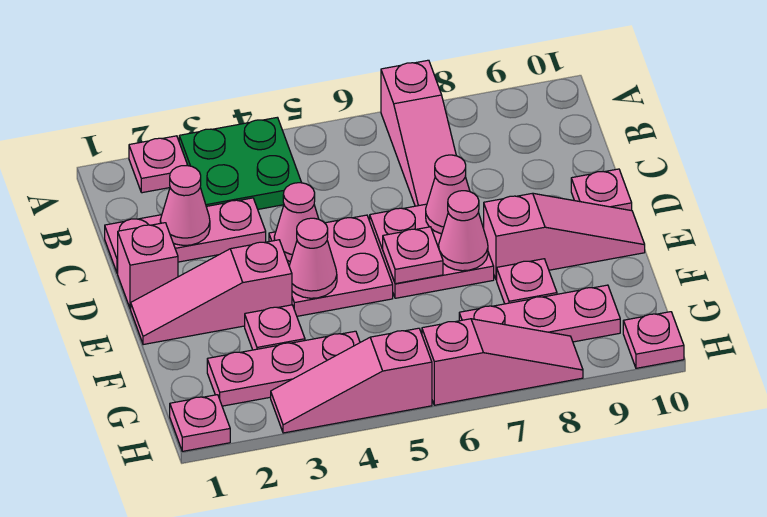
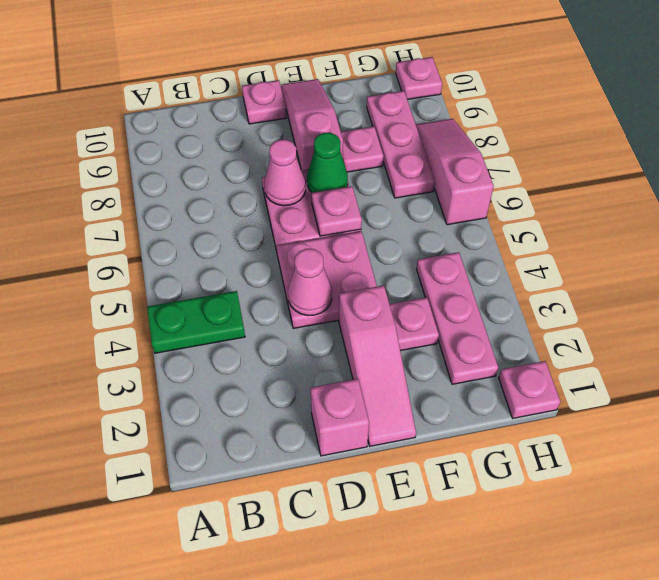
pink 1x1 plate [129,136,188,193] -> none
green 2x2 plate [179,117,302,209] -> green 1x2 plate [147,291,245,353]
pink 1x3 slope [381,60,456,206] -> none
pink 1x3 plate [105,198,266,273] -> none
pink 1x1 cone [160,166,210,245] -> none
pink 1x1 cone [289,218,337,298] -> none
pink 1x1 cone [439,191,488,271] -> green 1x1 cone [307,133,348,193]
pink 1x3 slope [271,328,432,433] -> none

